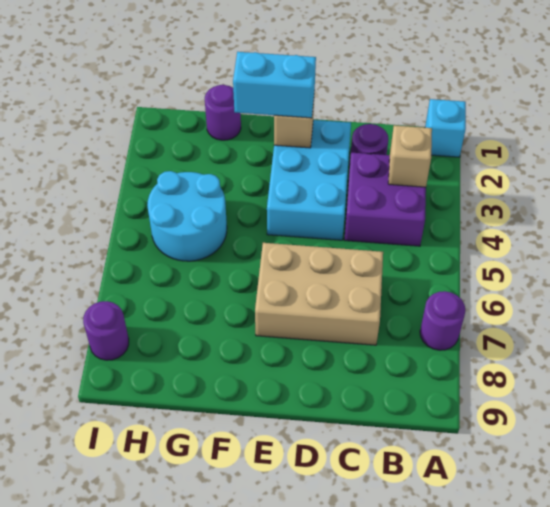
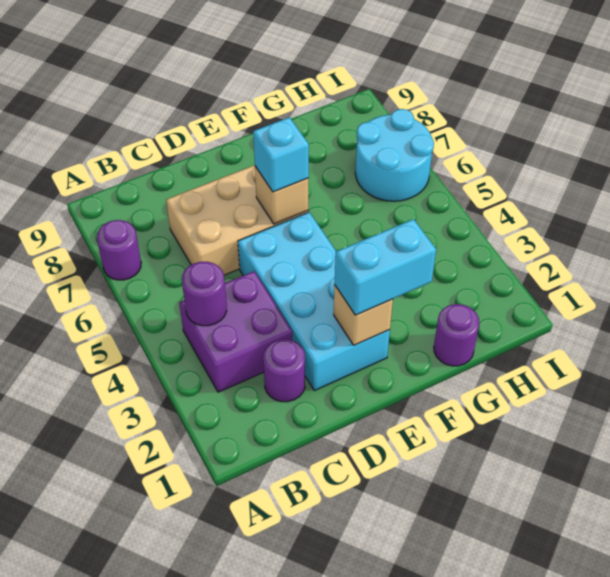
cyan 1x1 brick [425,99,466,157] -> cyan 1x1 brick moved to [253,117,309,192]
tan 1x1 brick [388,125,432,187] -> tan 1x1 brick moved to [255,166,309,224]
cyan 2x3 brick [267,120,351,240] -> cyan 2x4 brick [238,212,390,391]
cyan 2x2 round brick [147,171,227,261] -> cyan 2x2 round brick moved to [355,109,434,201]
purple 1x1 round brick [83,301,129,360] -> purple 1x1 round brick moved to [182,262,227,326]

